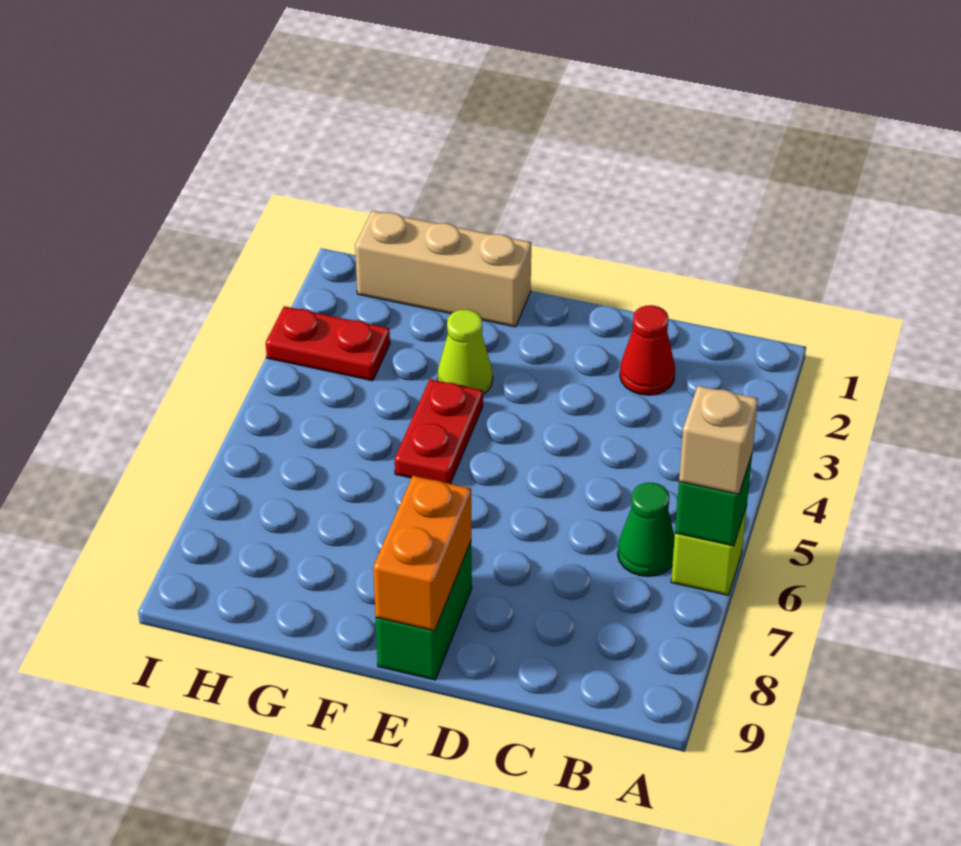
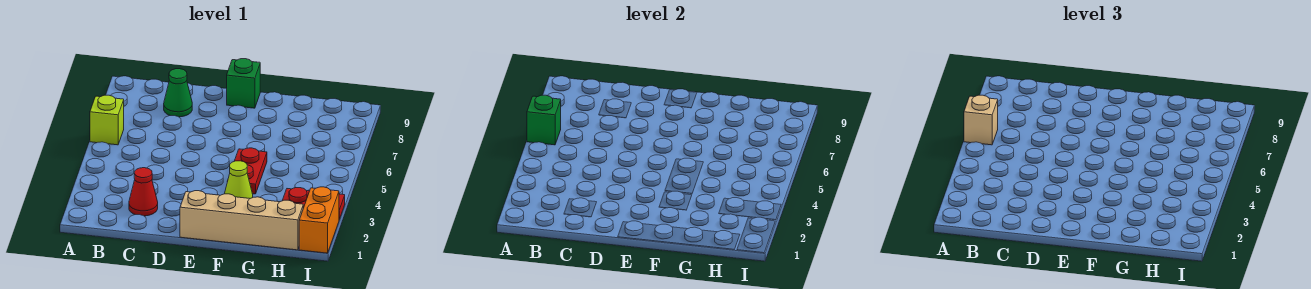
green 1x1 cone [618,483,675,576] -> green 1x1 cone moved to [164,69,192,117]
green 1x2 brick [376,542,472,680] -> green 1x1 brick [227,59,260,108]
orange 1x2 brick [373,476,471,631] -> orange 1x2 brick moved to [299,187,339,253]
tan 1x3 brick [355,211,531,327] -> tan 1x4 brick [180,191,303,250]

